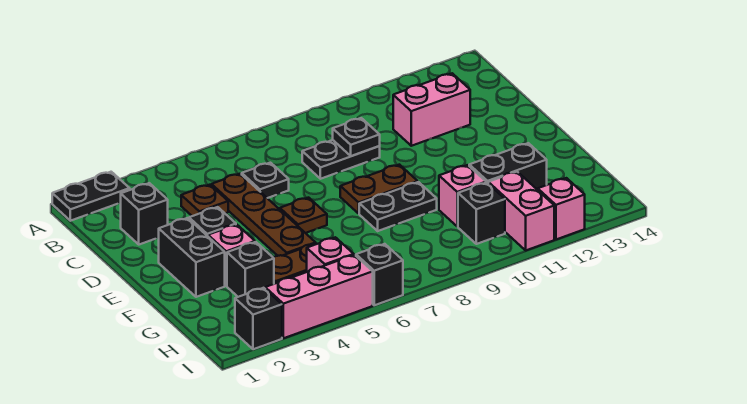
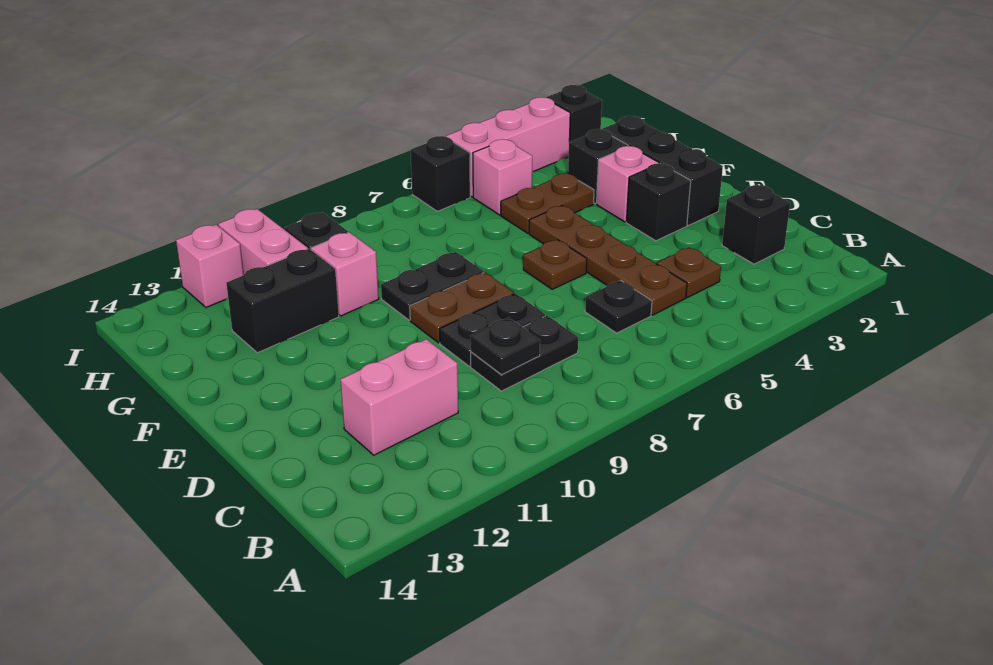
black 1x2 plate [52,172,130,221] -> black 1x2 plate moved to [440,293,545,366]
black 1x2 brick [159,218,225,297] -> black 1x3 brick [603,116,723,225]

